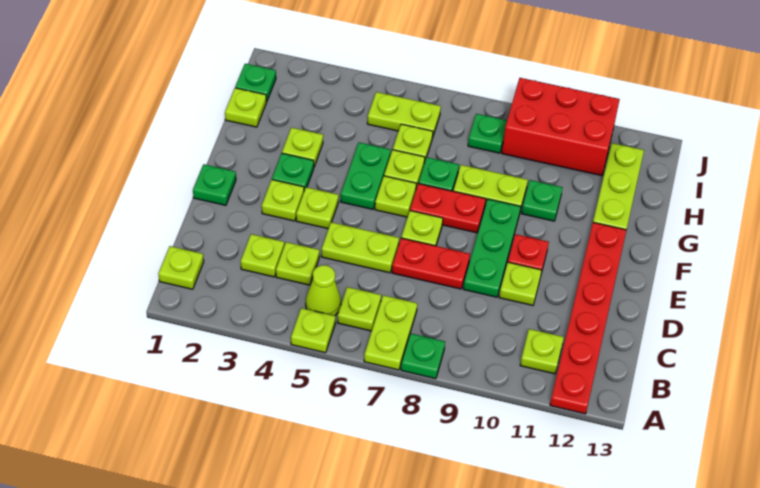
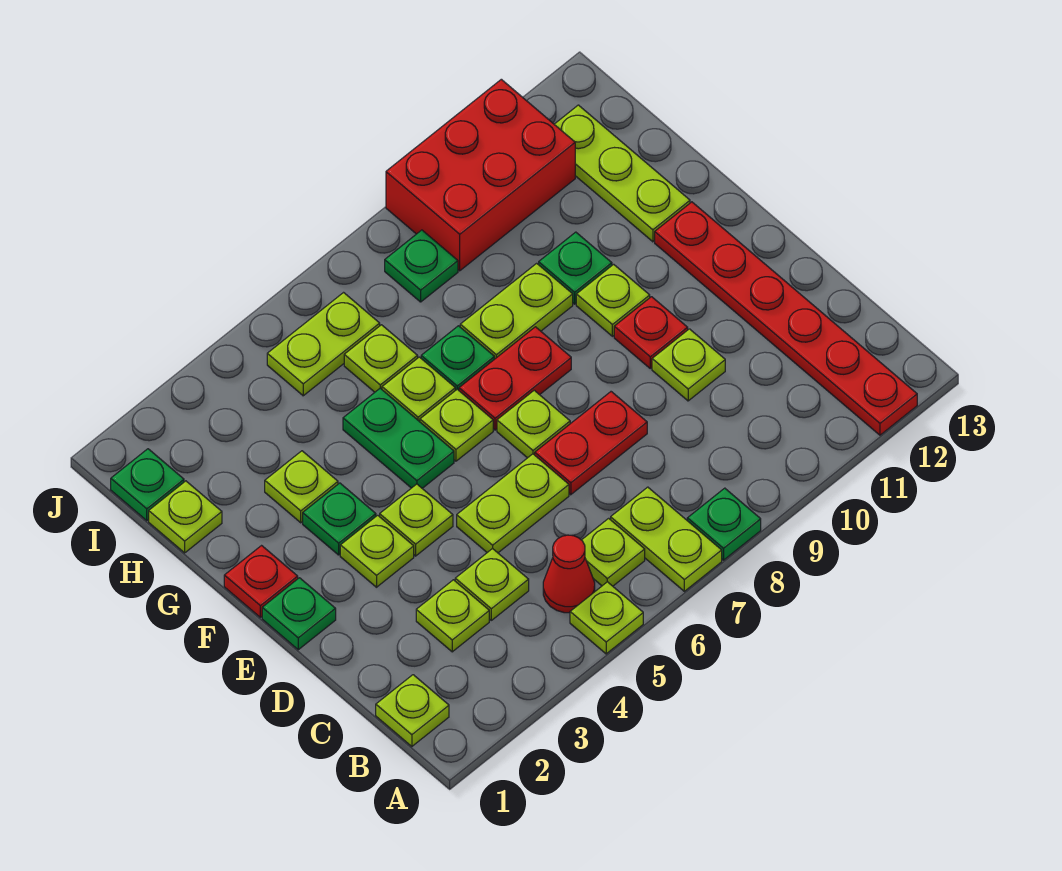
lime 1x1 cone [306,265,341,316] -> red 1x1 cone [543,535,595,613]
lime 1x1 plate [520,329,564,374] -> lime 1x1 plate moved to [576,264,650,336]
green 1x3 plate [463,199,521,297] -> none
none -> red 1x1 plate [224,546,298,617]

